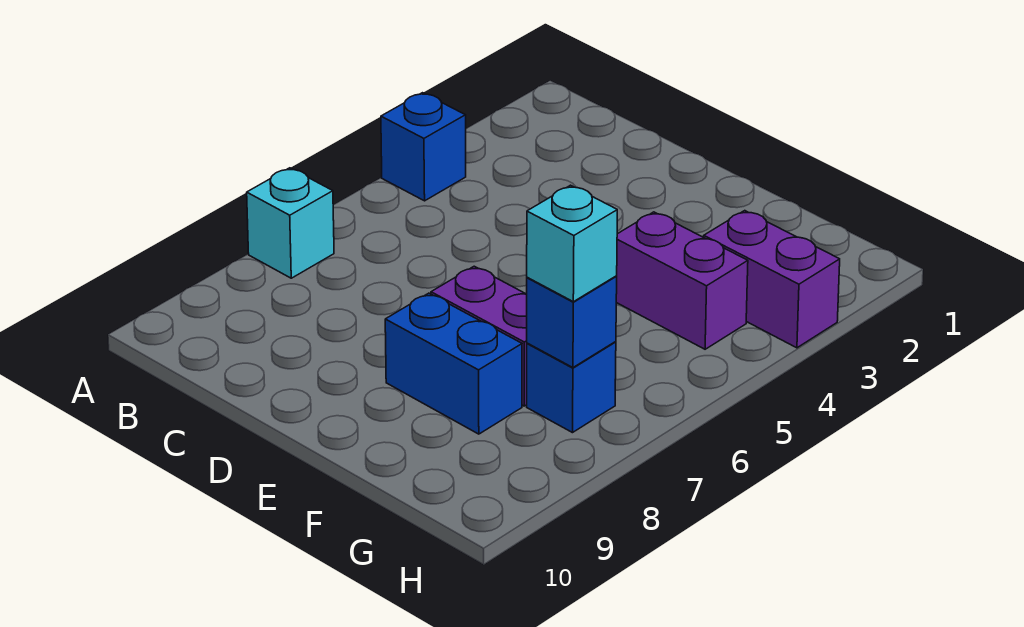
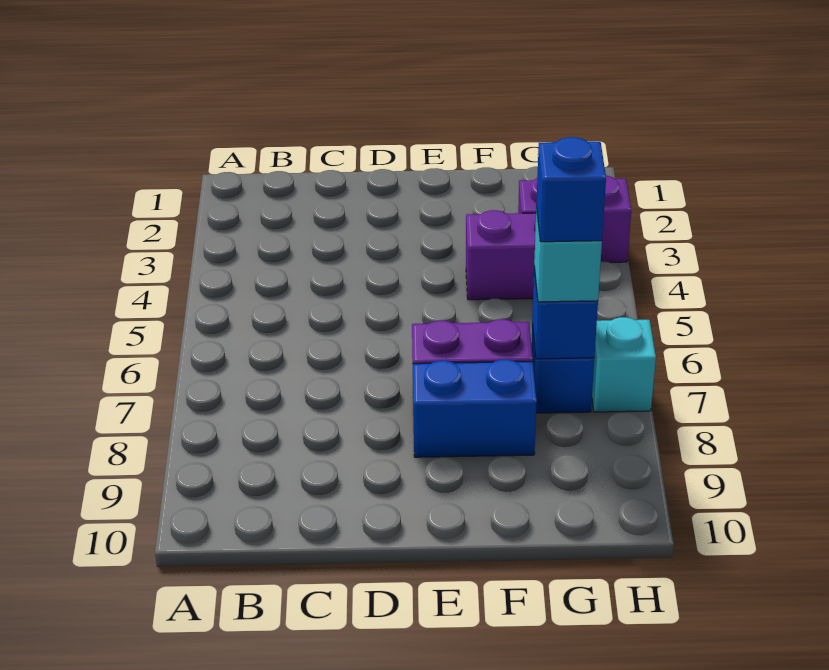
blue 1x1 brick [381,93,466,201] -> blue 1x1 brick moved to [536,137,606,242]
cyan 1x1 brick [247,168,334,278] -> cyan 1x1 brick moved to [592,317,656,412]

